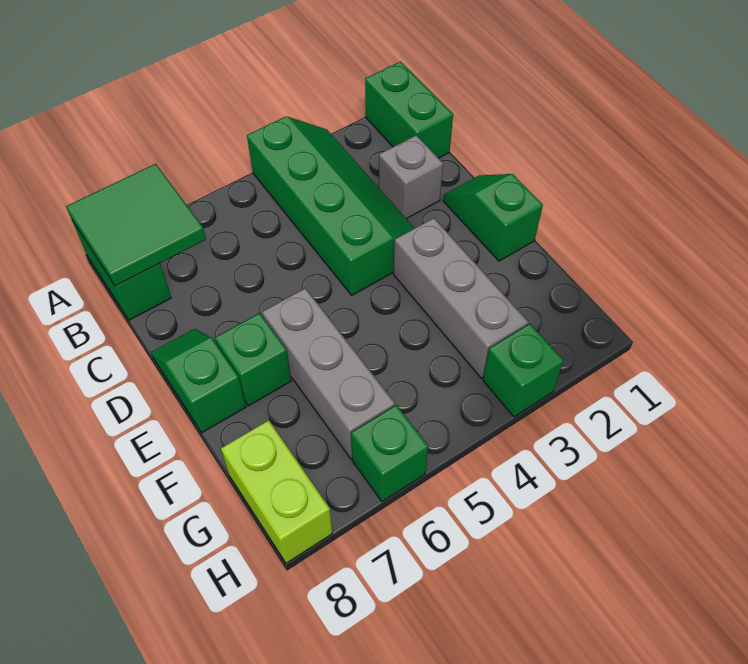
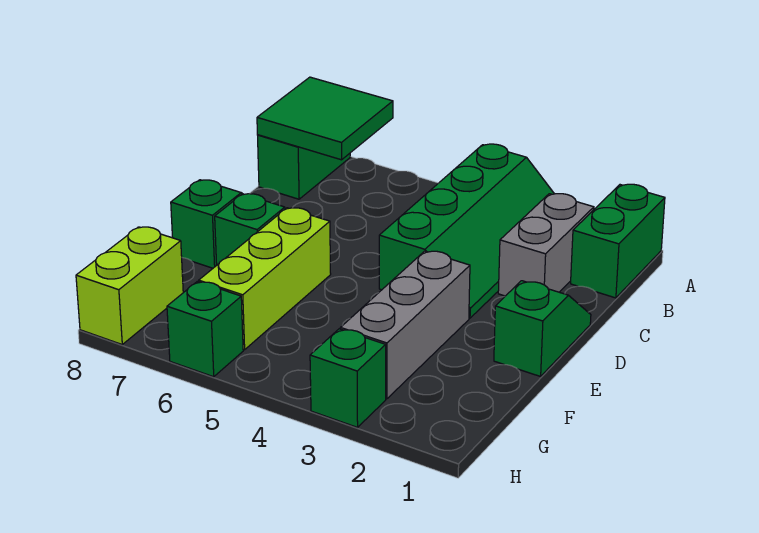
grey 1x1 brick [379,135,443,219] -> grey 1x2 brick [498,194,594,296]
grey 1x3 brick [262,288,395,459] -> lime 1x3 brick [199,208,331,350]

